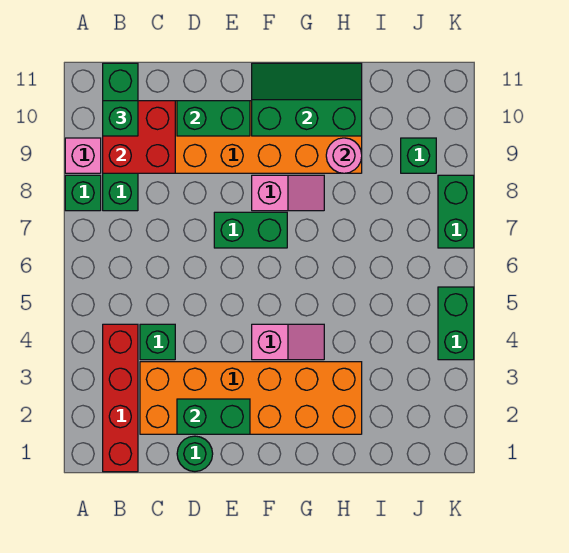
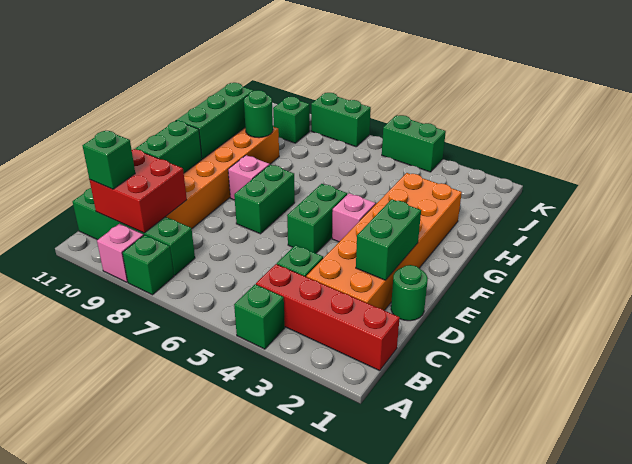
none -> green 1x1 brick [234,284,285,349]
none -> green 1x2 brick [287,184,347,253]
pink 1x1 round brick [326,138,362,173] -> green 1x1 round brick [244,90,273,138]

